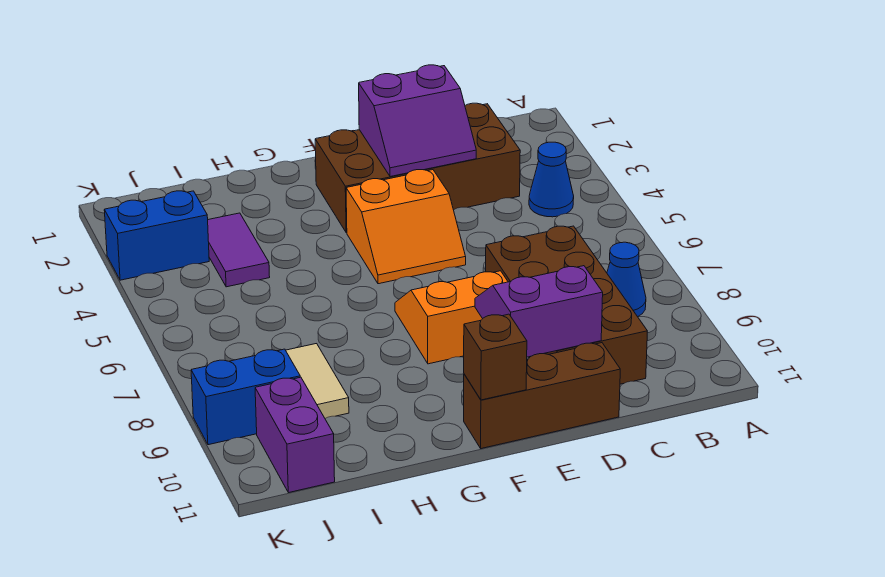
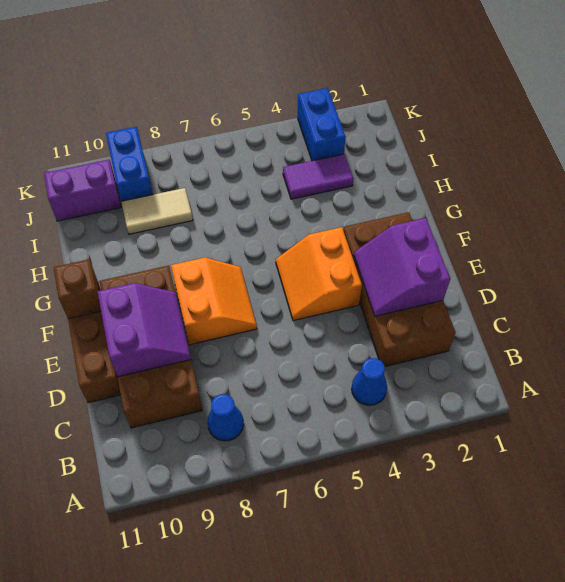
brown 2x4 brick [486,226,647,384] -> brown 2x4 brick turned to [99,266,202,428]

